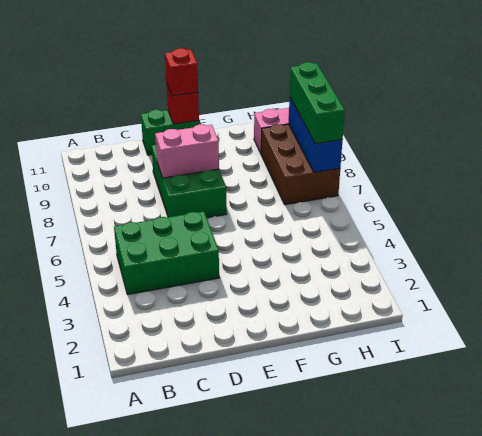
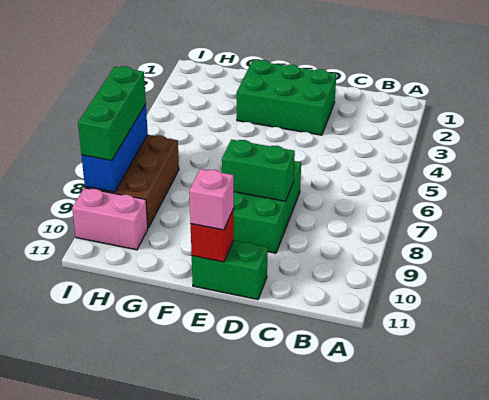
green 2x3 brick [114,211,219,295] -> green 2x3 brick moved to [237,60,336,135]
pink 1x2 brick [155,124,219,178] -> green 1x2 brick [222,139,295,201]
red 1x1 brick [165,48,198,96] -> pink 1x1 brick [189,169,234,230]

